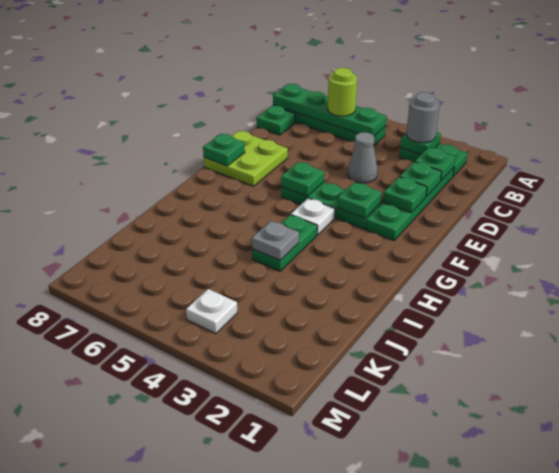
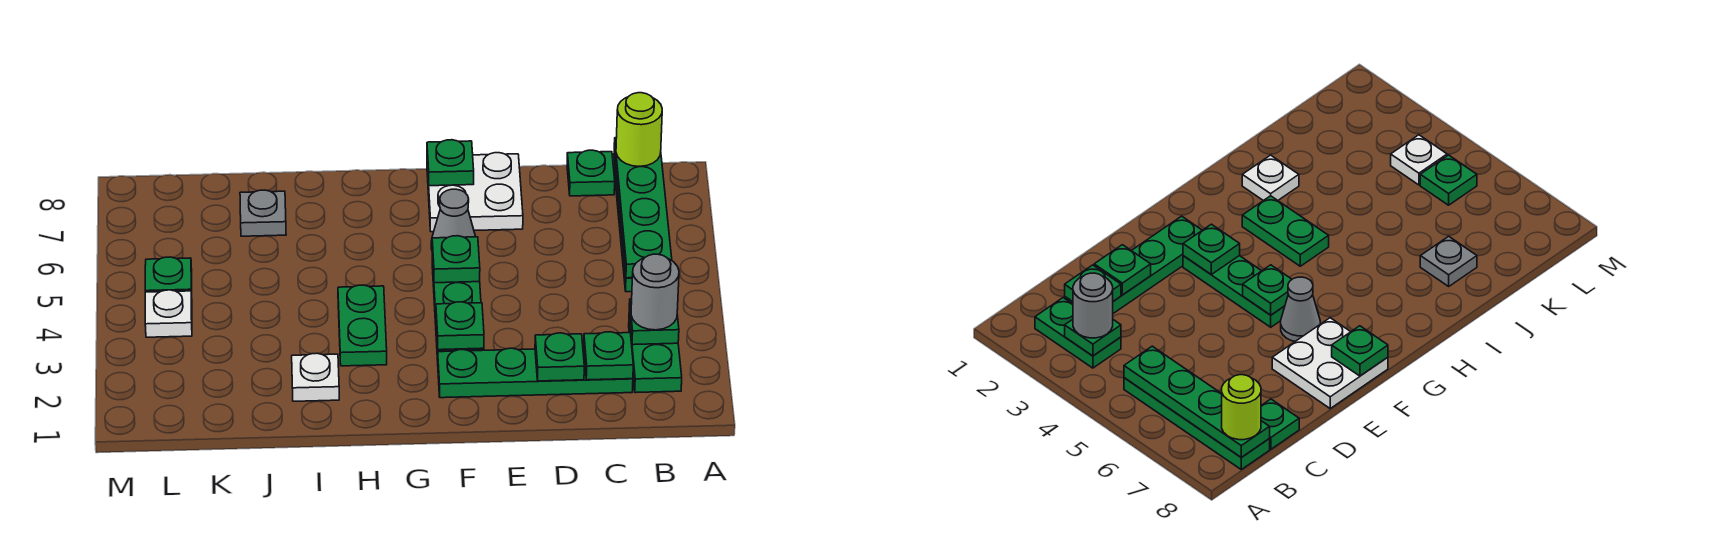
lime 1x1 round brick [328,68,357,116] -> lime 1x1 round brick moved to [616,93,662,166]
grey 1x1 cone [348,132,378,183] -> grey 1x1 cone moved to [431,189,476,249]
green 1x1 plate [383,177,427,213] -> green 1x1 plate moved to [145,257,192,294]
lime 2x2 plate [204,131,288,186] -> white 2x2 plate [427,153,523,232]
white 1x1 plate [291,198,335,235] -> white 1x1 plate moved to [292,353,339,401]
green 1x2 plate [252,215,317,271] -> green 1x2 plate turned to [338,285,387,366]
grey 1x1 plate [252,221,299,260] -> grey 1x1 plate moved to [240,190,286,236]

